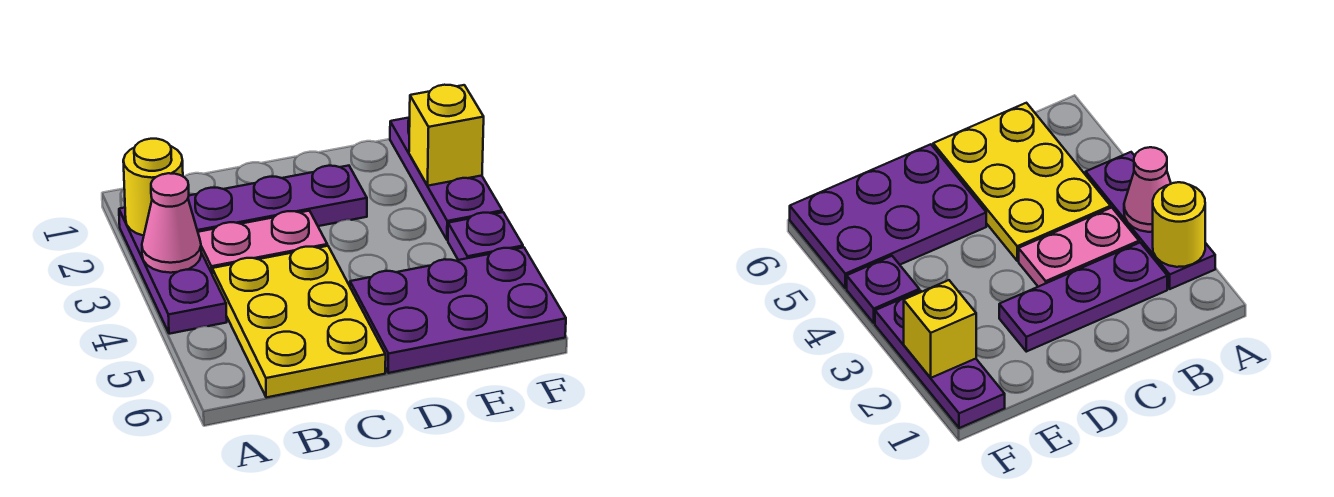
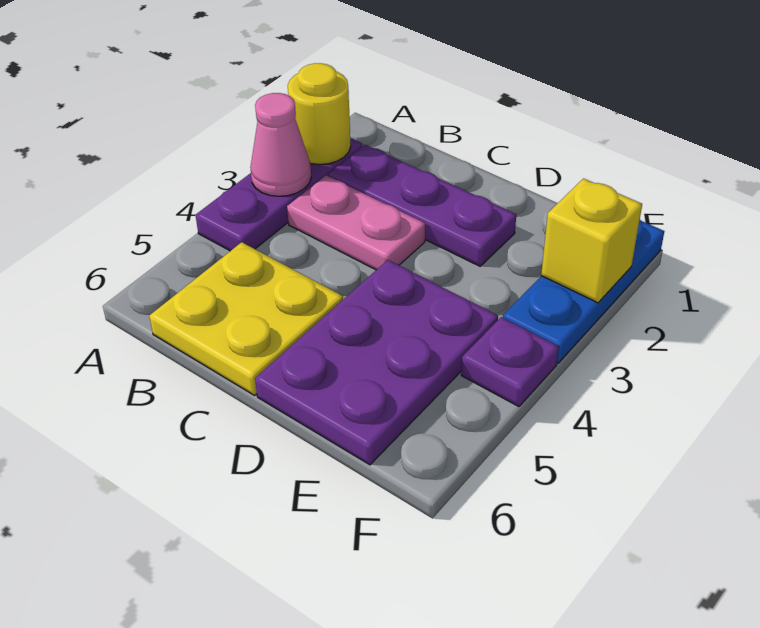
yellow 2x3 plate [212,246,386,398] -> yellow 2x2 plate [149,242,343,395]
purple 2x3 plate [350,247,566,373] -> purple 2x3 plate turned to [255,260,498,465]
purple 1x3 plate [390,118,502,240] -> blue 1x3 plate [503,220,664,363]

